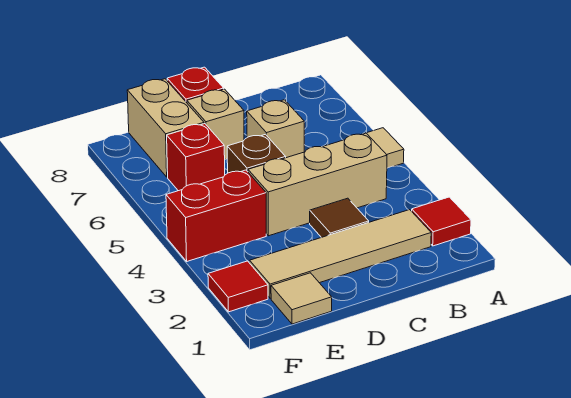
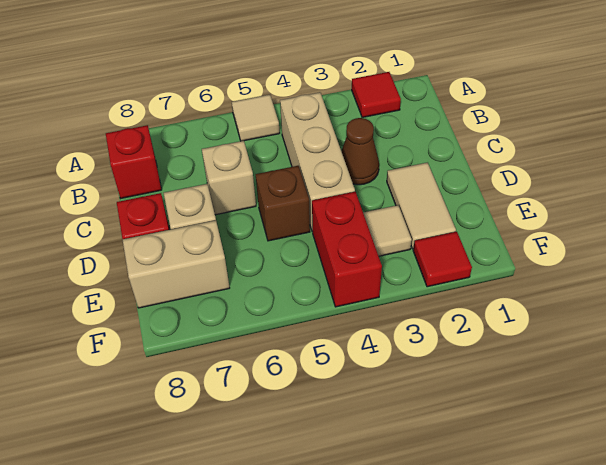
tan 1x4 tile [250,210,431,298] -> tan 1x2 tile [387,163,456,249]
brown 1x1 tile [310,198,369,238] -> brown 1x1 cone [341,118,379,185]
tan 1x1 tile [271,273,332,324] -> tan 1x1 tile moved to [363,205,412,256]
red 1x1 brick [167,124,225,191] -> red 1x1 brick moved to [106,125,162,198]

